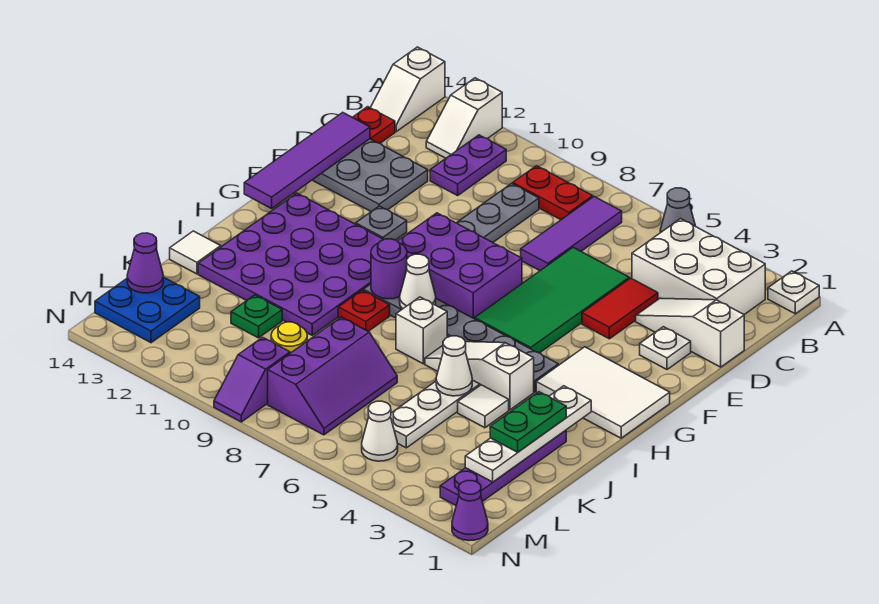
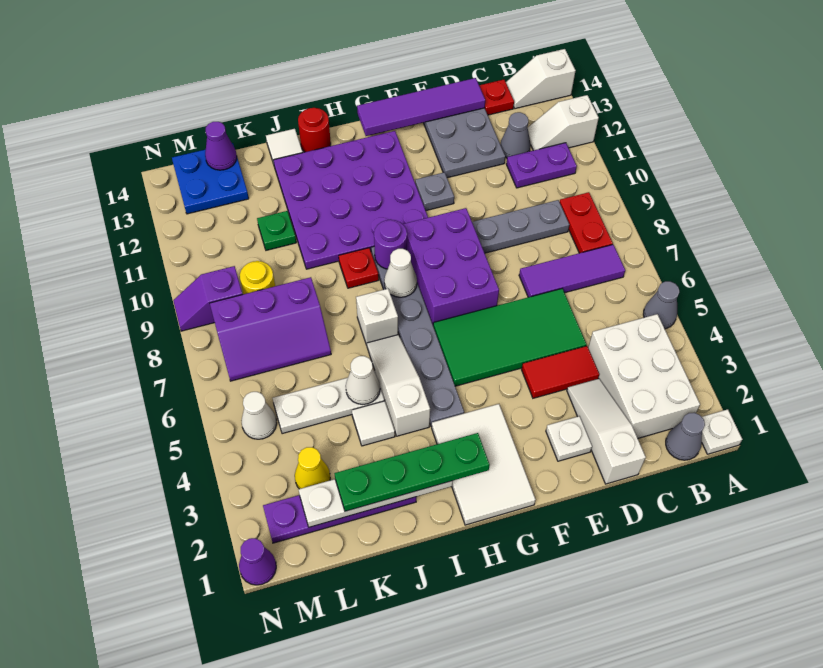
none -> grey 1x1 cone [666,413,705,460]
none -> grey 1x1 cone [500,112,531,158]
none -> red 1x1 round brick [298,108,331,152]
green 1x2 plate [490,392,566,452] -> green 1x4 plate [334,433,490,511]
none -> yellow 1x1 cone [295,447,330,489]

